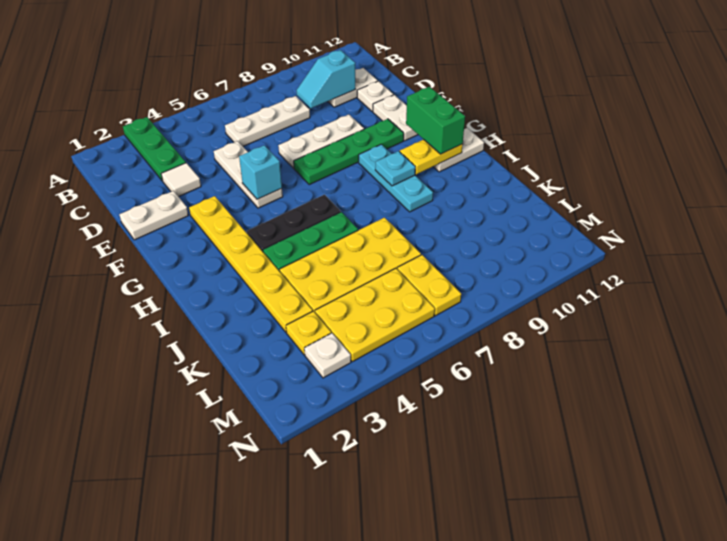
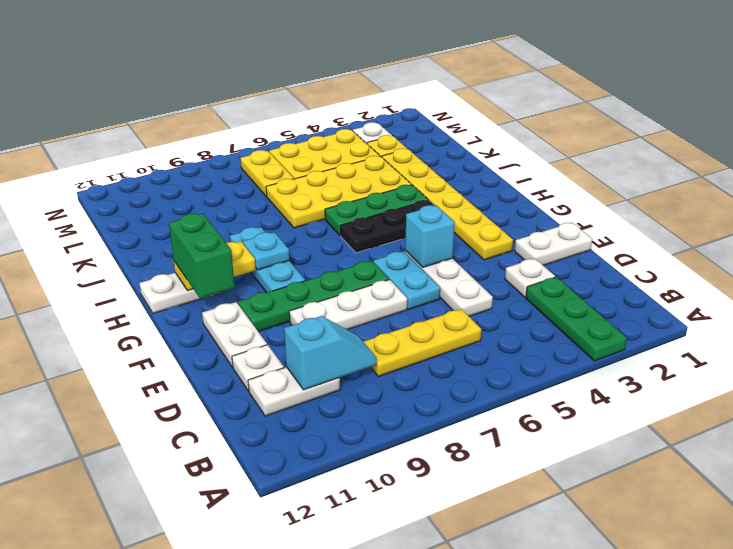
white 1x3 plate [225,96,310,146] -> yellow 1x3 plate [363,309,481,377]
white 1x1 tile [161,163,201,197] -> white 1x1 plate [505,258,555,297]
none -> cyan 1x2 plate [374,251,440,309]

